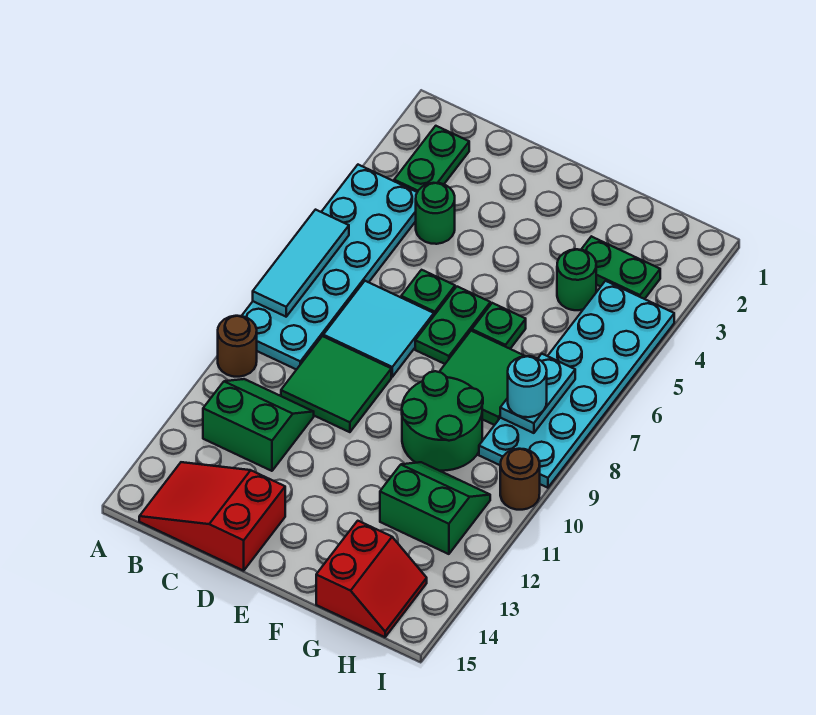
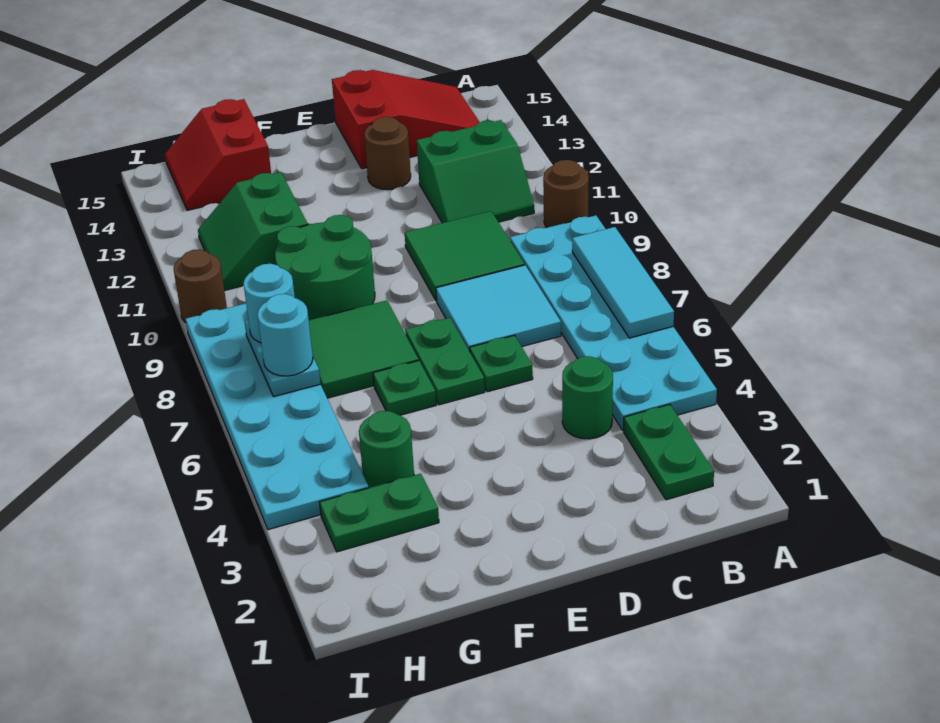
none -> brown 1x1 round brick [364,117,411,190]
green 2x2 slope [380,462,490,554] -> green 2x2 slope turned to [198,172,308,291]
none -> cyan 1x1 round brick [257,294,313,376]

